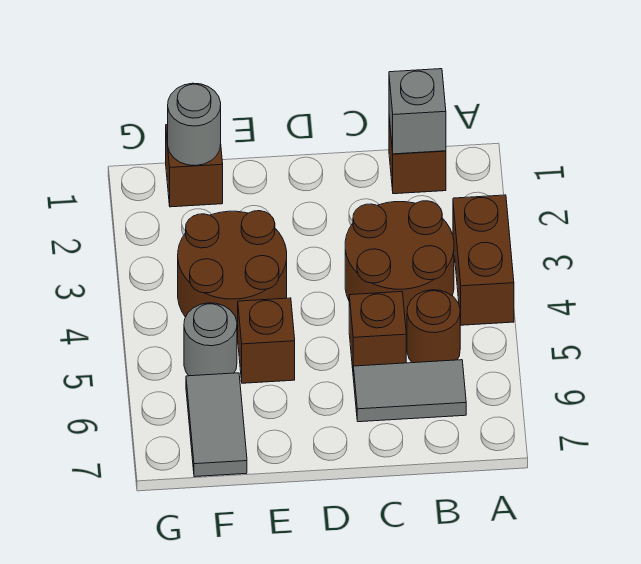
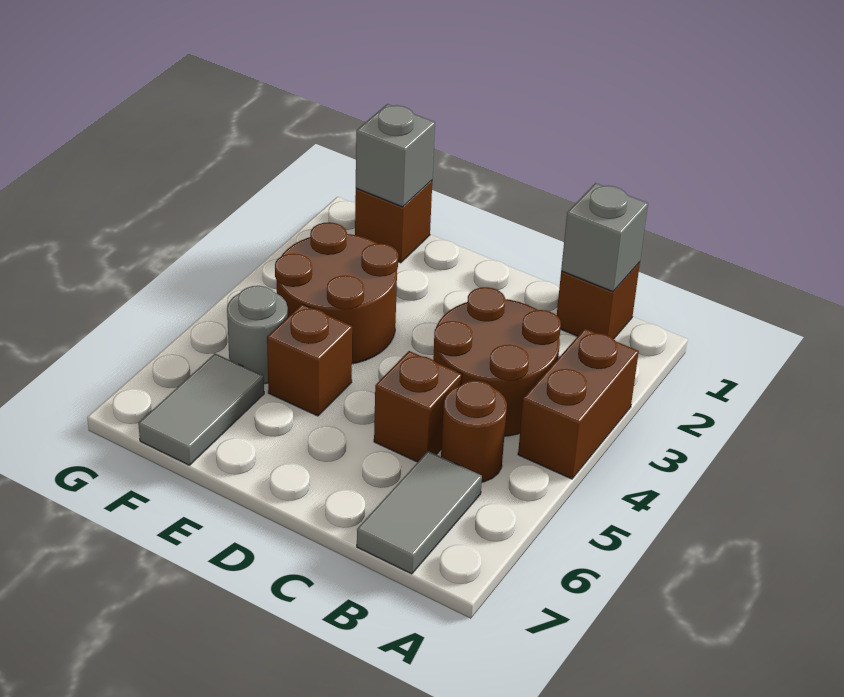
grey 1x2 tile [353,360,466,422] -> grey 1x2 tile turned to [357,451,482,574]
grey 1x1 round brick [168,83,221,166] -> grey 1x1 brick [356,104,435,207]

